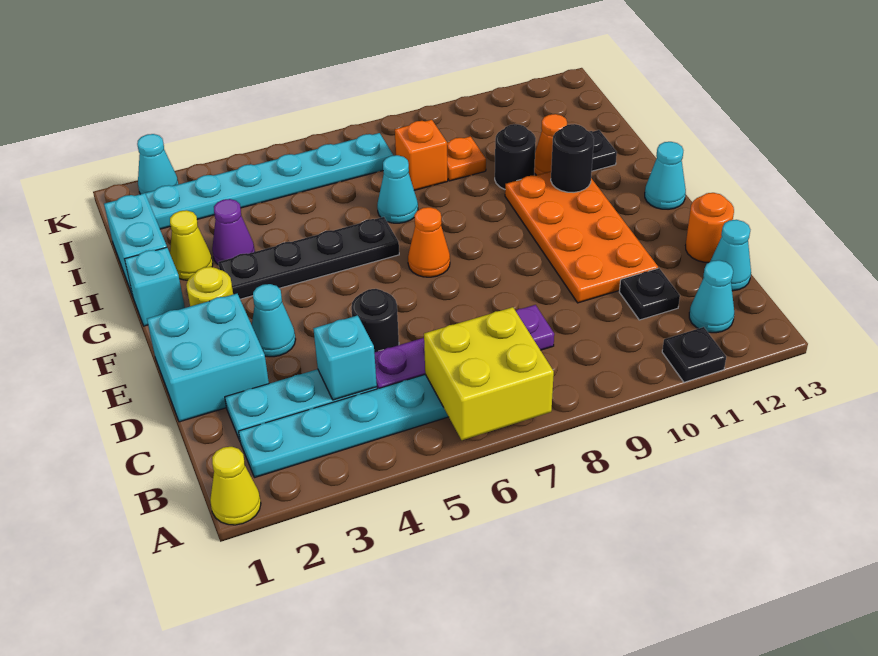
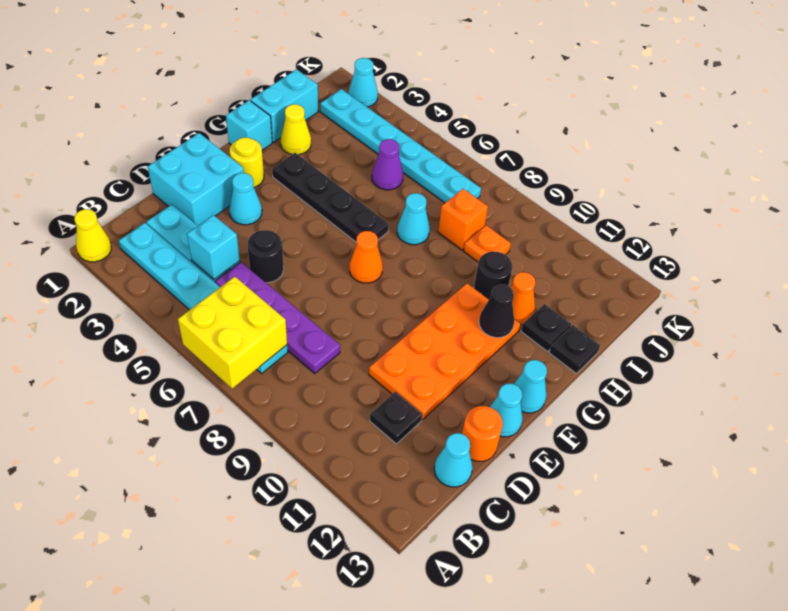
black 1x1 plate [662,327,726,382] -> black 1x1 plate moved to [549,325,600,374]
cyan 1x1 cone [689,260,734,333] -> cyan 1x1 cone moved to [490,384,523,437]
black 1x1 round brick [551,124,594,193] -> black 1x1 cone [479,284,514,338]
purple 1x1 cone [212,199,255,265] -> purple 1x1 cone moved to [372,139,403,190]

